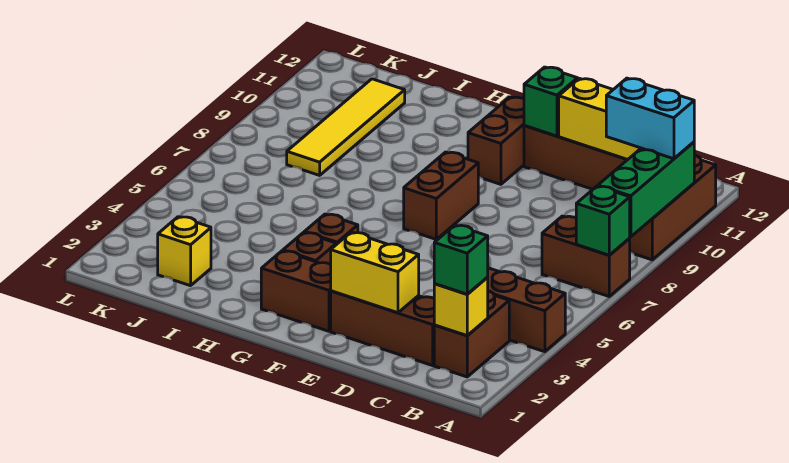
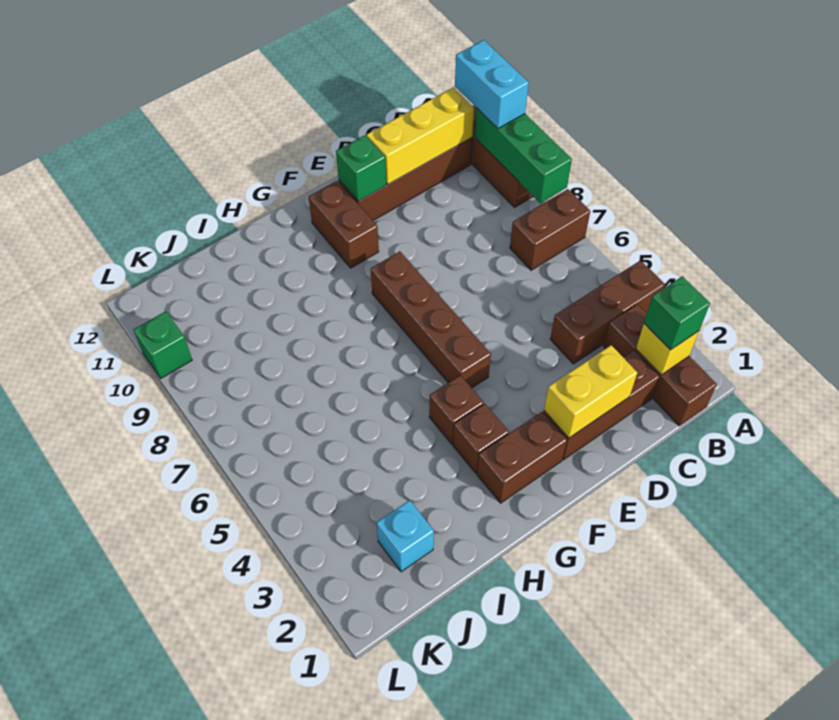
green 1x1 brick [576,186,630,255] -> green 1x1 brick moved to [133,311,192,378]
cyan 1x2 brick [606,78,694,159] -> cyan 1x2 brick turned to [455,40,529,128]
brown 1x2 brick [434,291,509,377] -> brown 1x3 brick [603,304,717,426]
brown 1x2 brick [404,152,478,239] -> brown 1x4 brick [371,251,491,388]
yellow 1x1 brick [158,217,211,286] -> cyan 1x1 brick [377,500,434,572]
yellow 1x4 tile [287,79,405,175] -> none

